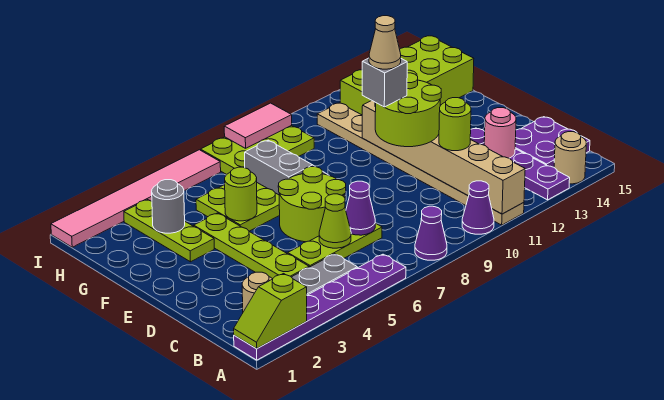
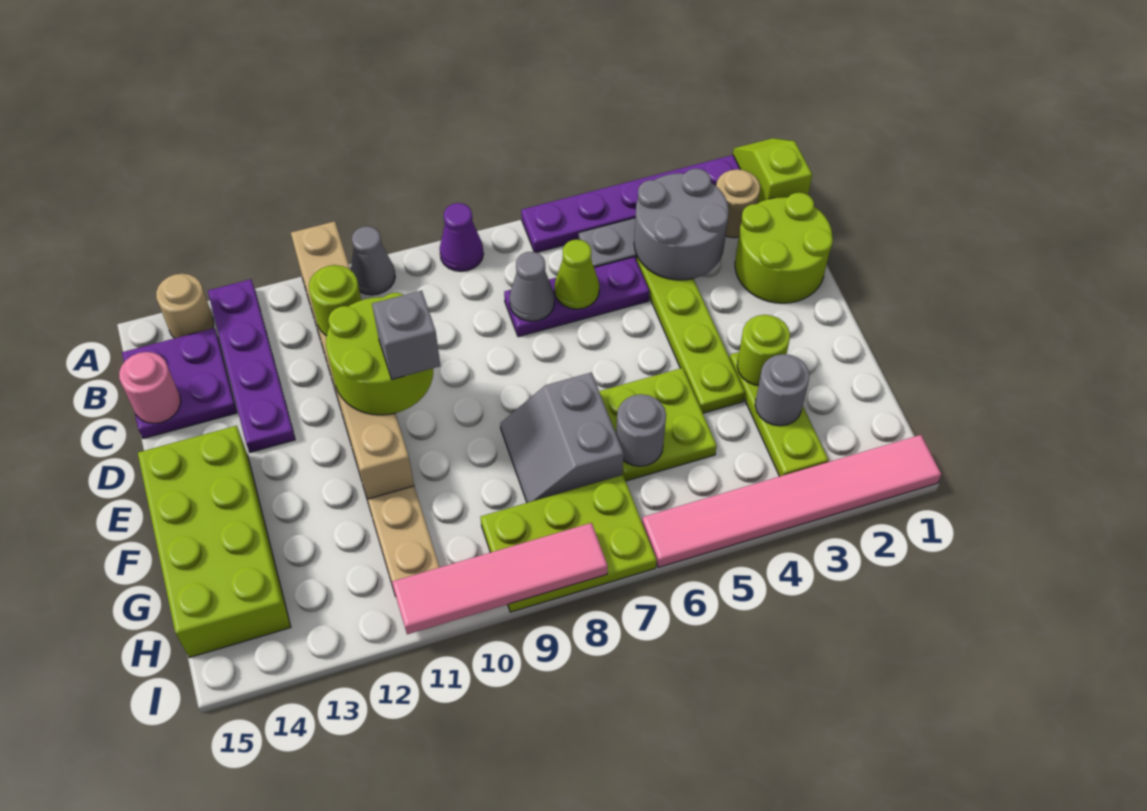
lime 1x2 slope [234,274,307,349] -> lime 1x2 slope turned to [733,138,812,203]
purple 1x1 cone [462,181,494,234] -> grey 1x1 cone [351,226,395,295]
none -> grey 2x2 round brick [634,169,729,280]
lime 1x3 plate [288,223,382,267] -> purple 1x3 plate [504,257,650,337]
purple 1x1 cone [346,181,375,235] -> grey 1x1 cone [509,252,555,321]
pink 1x1 round brick [484,108,516,158] -> pink 1x1 round brick moved to [119,352,181,423]
lime 2x2 round brick [278,167,346,242] -> lime 2x2 round brick moved to [735,193,833,303]
tan 1x1 cone [369,16,401,69] -> none
lime 1x1 round brick [225,167,257,221] -> lime 1x1 round brick moved to [737,315,790,385]
none -> grey 1x1 round brick [616,394,666,466]
lime 2x4 brick [340,36,474,115] -> lime 2x4 brick turned to [138,426,291,658]
pink 1x2 tile [224,103,292,148] -> pink 1x4 tile [392,523,608,634]

